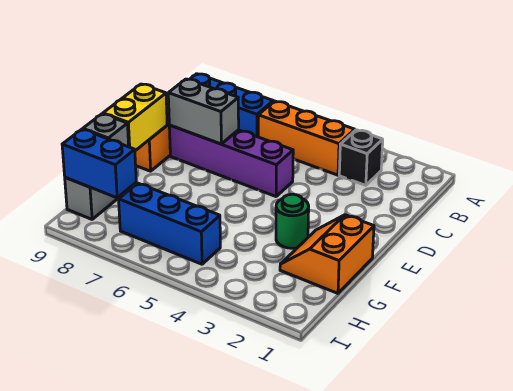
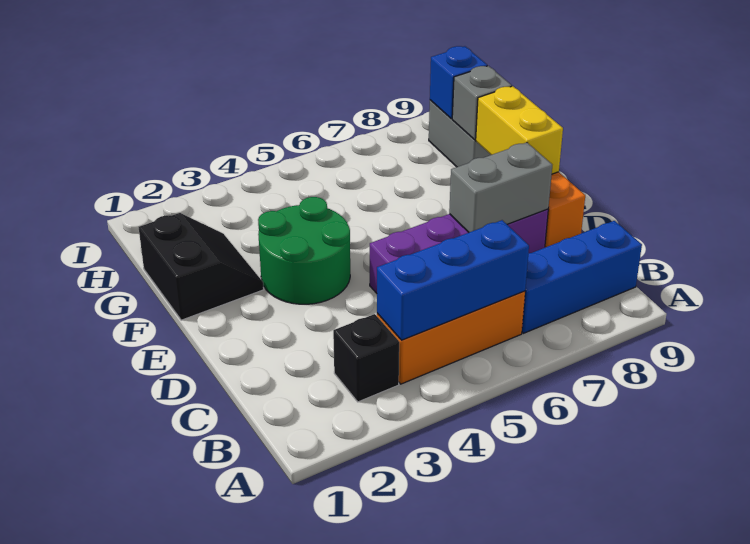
orange 2x2 slope [280,215,374,293] -> black 2x2 slope [139,213,264,320]
green 1x1 round brick [276,194,309,248] -> green 2x2 round brick [258,197,350,304]
blue 1x3 brick [119,183,220,264] -> blue 1x3 brick moved to [377,220,529,340]
blue 1x2 brick [62,129,136,198] -> blue 1x1 brick [430,46,487,119]

